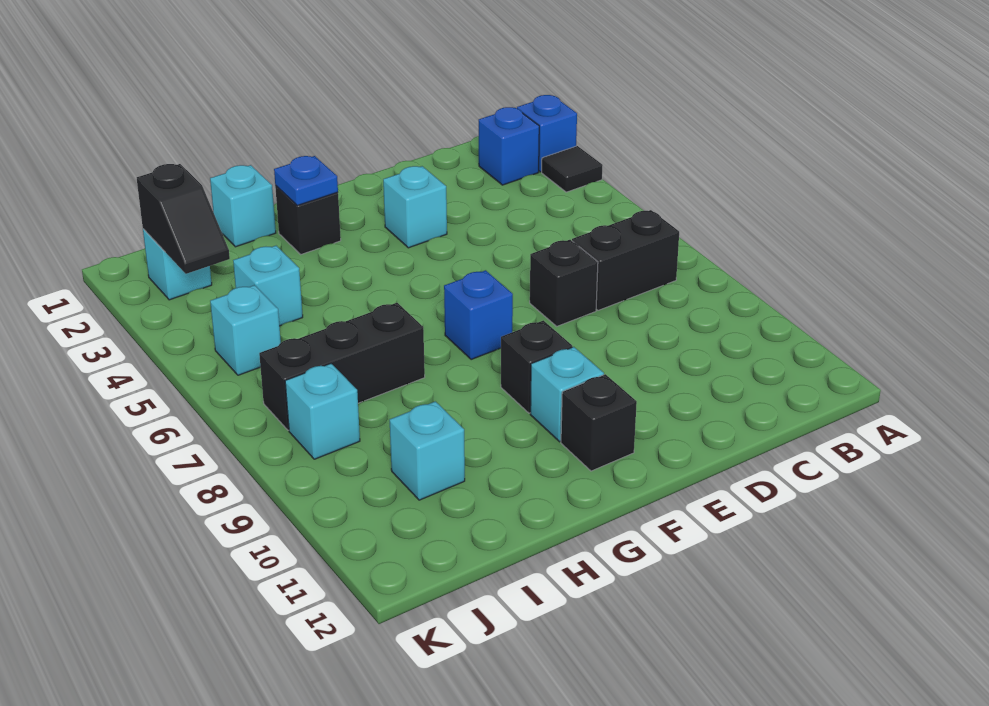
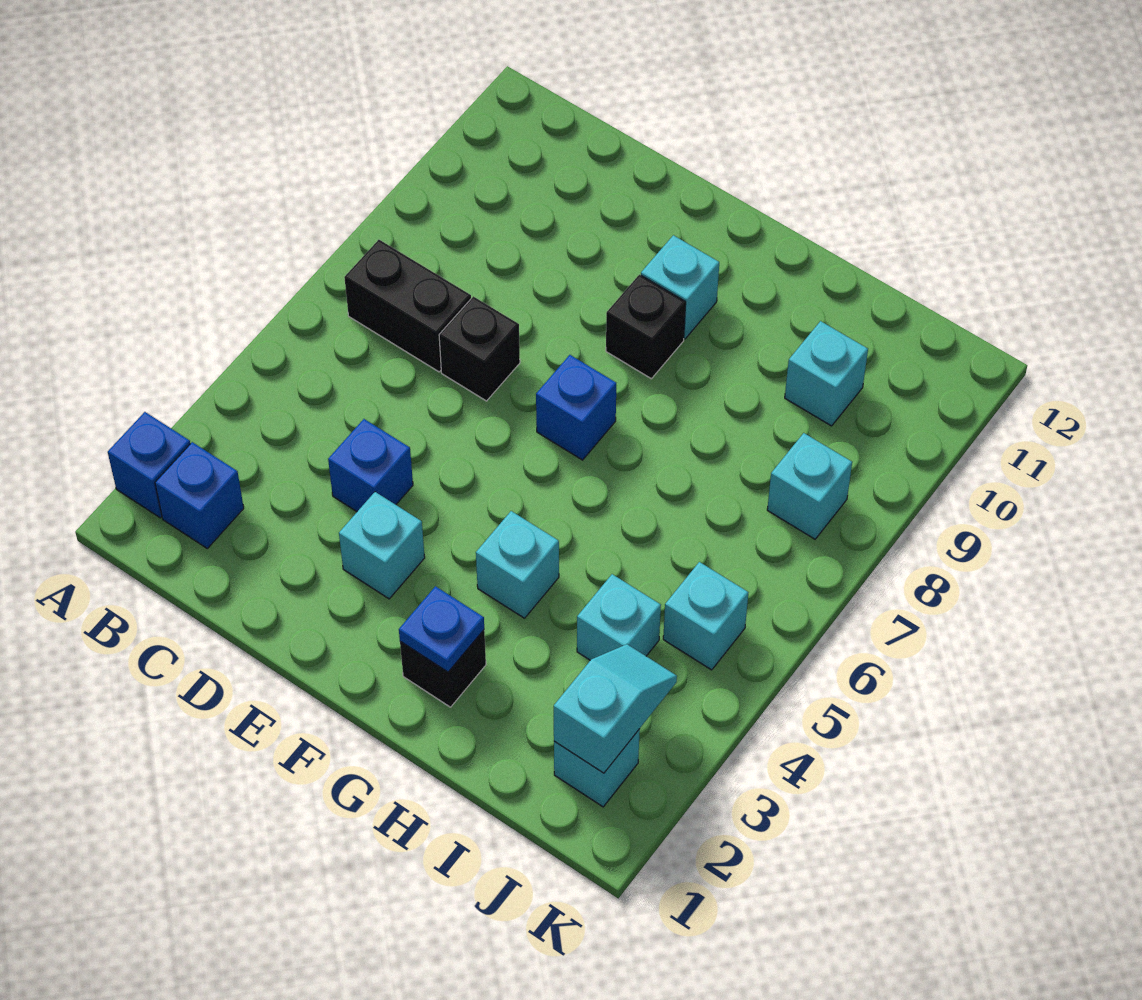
black 1x1 tile [542,146,603,192] -> none
none -> blue 1x1 brick [328,419,413,511]
black 1x1 brick [561,374,637,471] -> none
cyan 1x1 brick [210,165,276,247] -> cyan 1x1 brick moved to [476,511,559,618]
black 1x3 brick [259,303,425,430] -> none
black 1x2 slope [137,164,230,274] -> cyan 1x2 slope [554,644,677,773]

